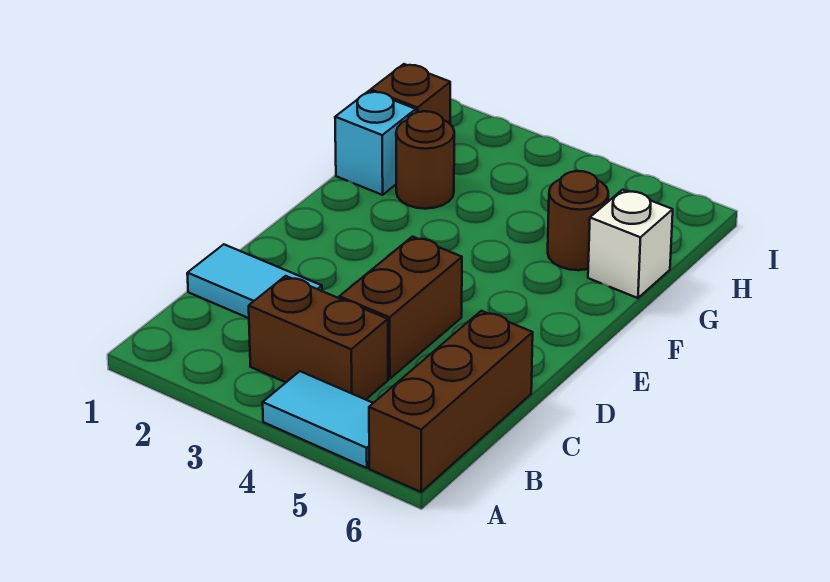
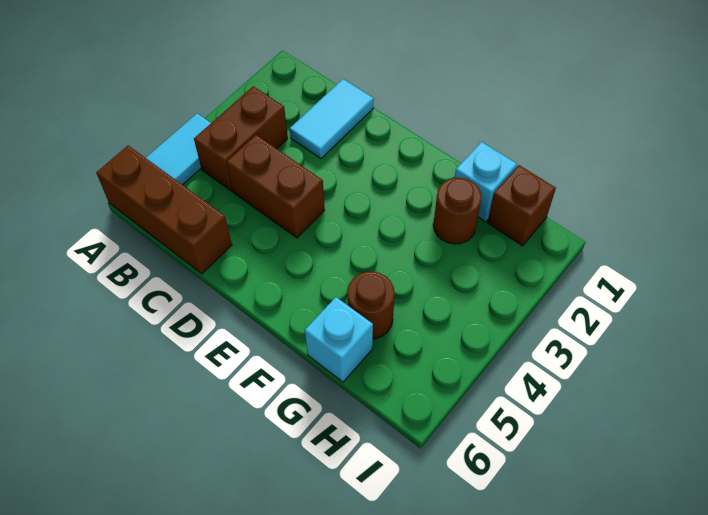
white 1x1 brick [588,190,673,298] -> cyan 1x1 brick [305,297,373,382]

